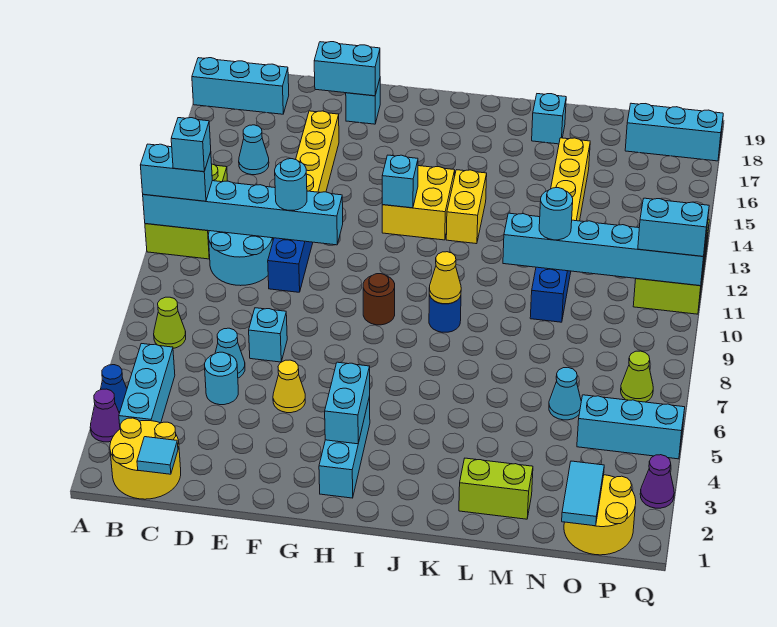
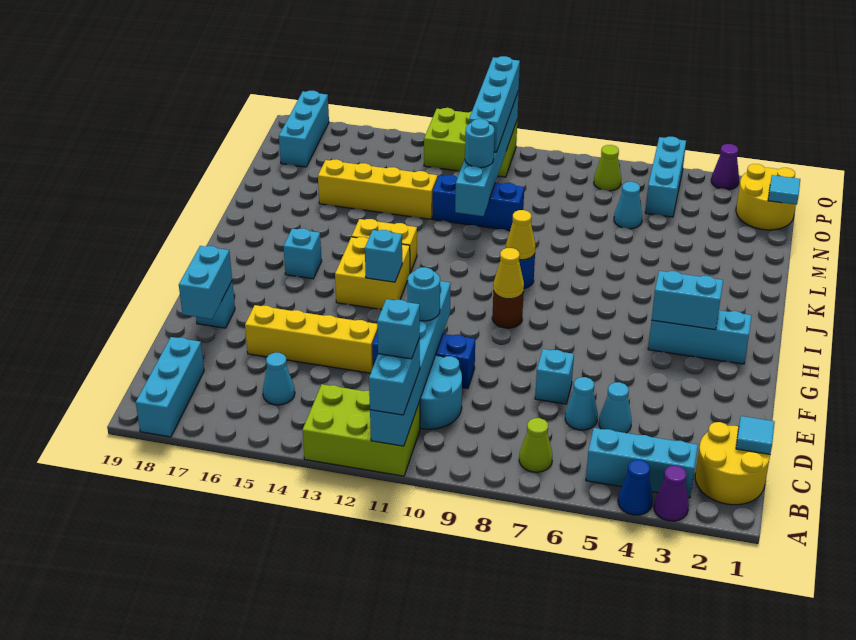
cyan 1x1 round brick [205,352,238,405] -> cyan 1x1 cone [599,382,632,433]
yellow 1x1 cone [273,360,305,413] -> yellow 1x1 cone moved to [493,248,524,299]
lime 1x2 brick [459,458,533,519] -> none
cyan 1x1 brick [532,94,566,144] -> cyan 1x1 brick moved to [283,228,322,279]
cyan 1x2 tile [562,461,604,526] -> cyan 1x1 tile [768,175,800,205]
cyan 1x2 brick [638,198,709,256] -> cyan 1x4 brick [469,56,520,152]

